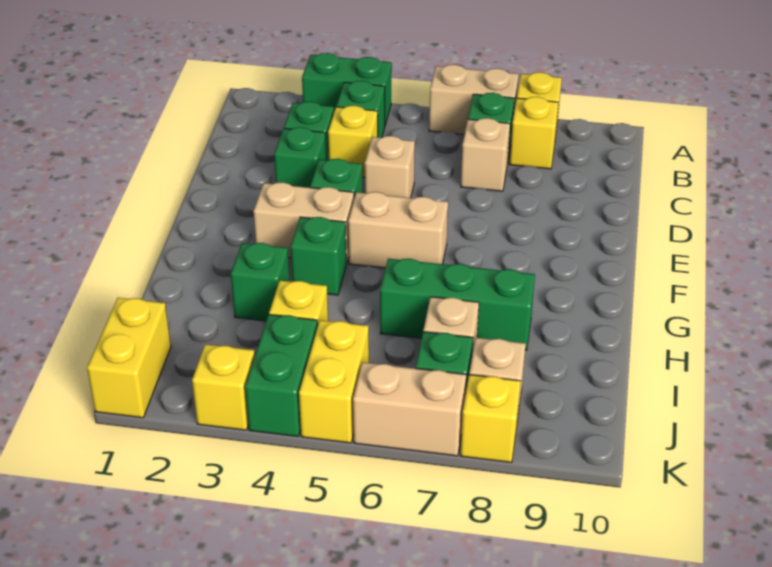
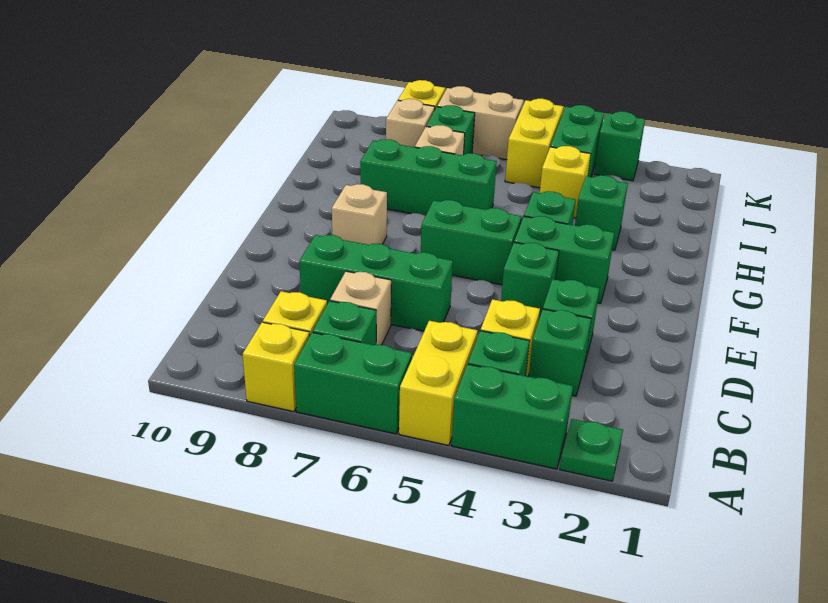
none -> green 1x1 plate [560,419,623,481]
tan 1x2 brick [429,65,519,134] -> green 1x2 brick [294,332,412,434]
tan 1x1 brick [365,136,415,198] -> tan 1x1 brick moved to [332,184,387,245]
none -> green 1x3 brick [299,235,453,331]
tan 1x2 brick [253,182,354,264] -> green 1x2 brick [514,216,614,303]
tan 1x2 brick [348,192,448,268] -> green 1x2 brick [421,200,521,285]
yellow 1x2 brick [87,298,171,418] -> yellow 1x2 brick moved to [399,321,478,445]
yellow 1x1 brick [192,344,255,430] -> green 1x1 brick [594,111,645,181]

